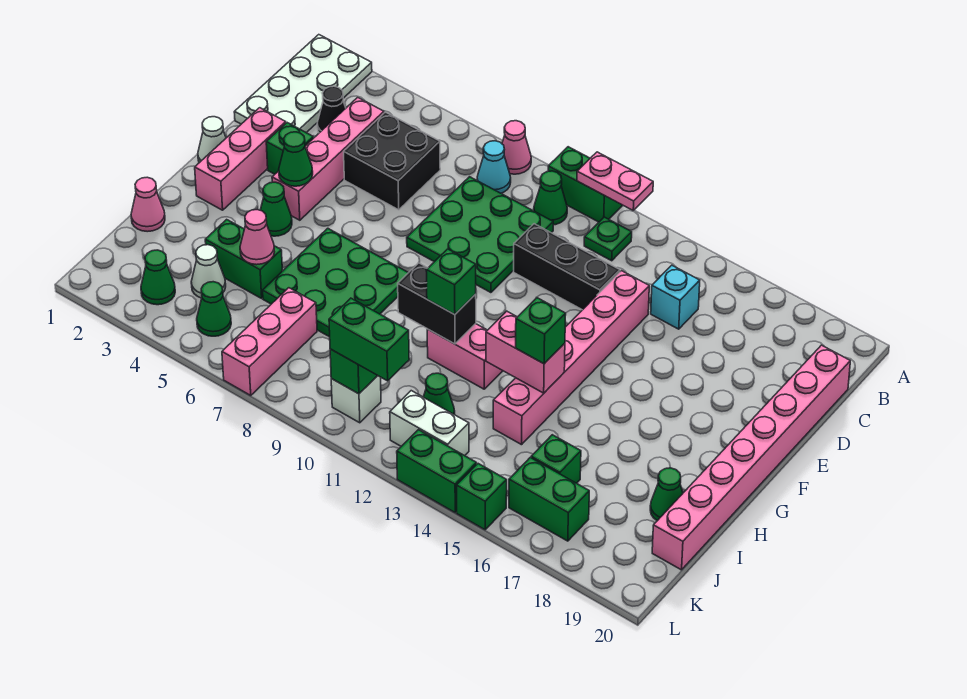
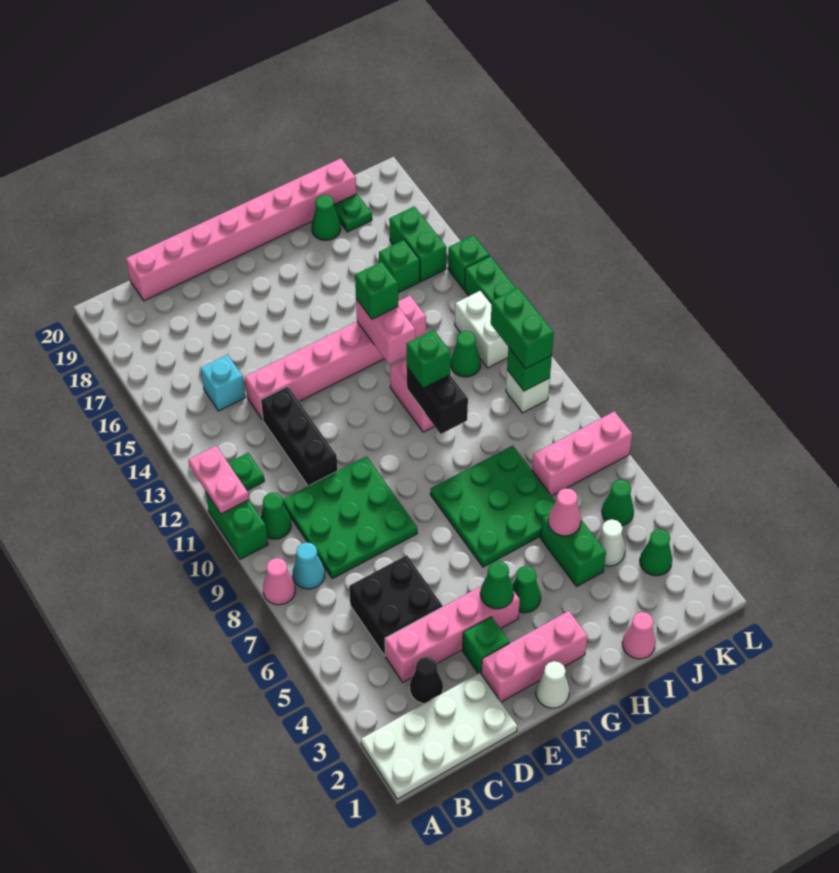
none -> green 1x1 plate [334,194,372,232]

